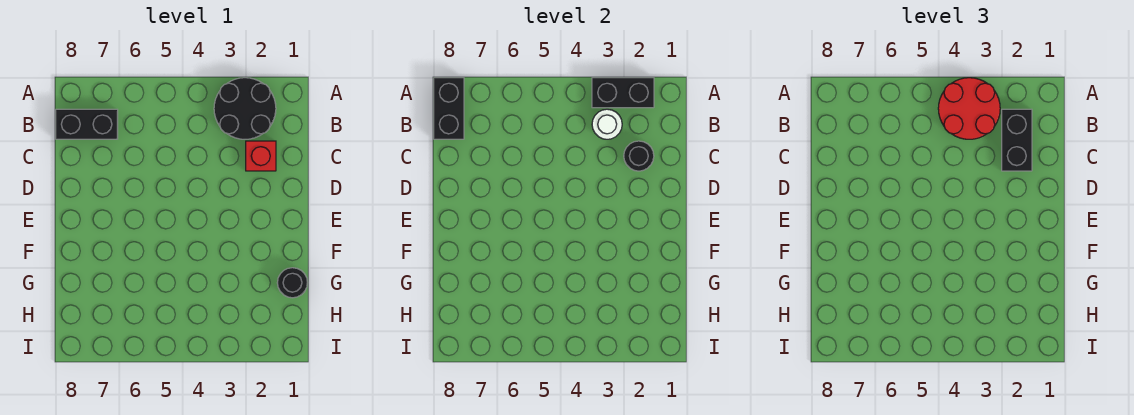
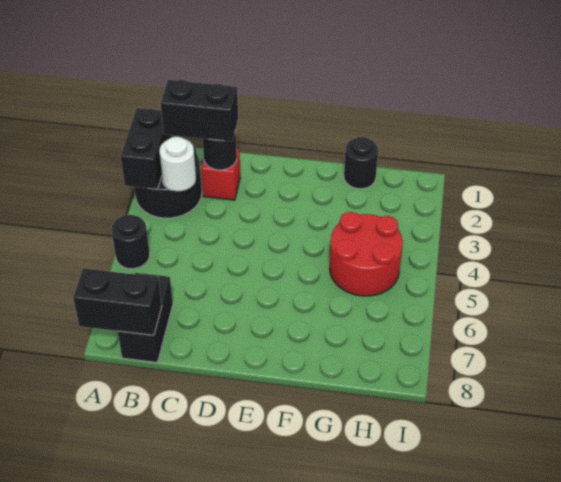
red 2x2 round brick [938,78,1000,139] -> red 2x2 round brick moved to [329,212,403,296]
none -> black 1x1 round brick [111,215,150,269]

